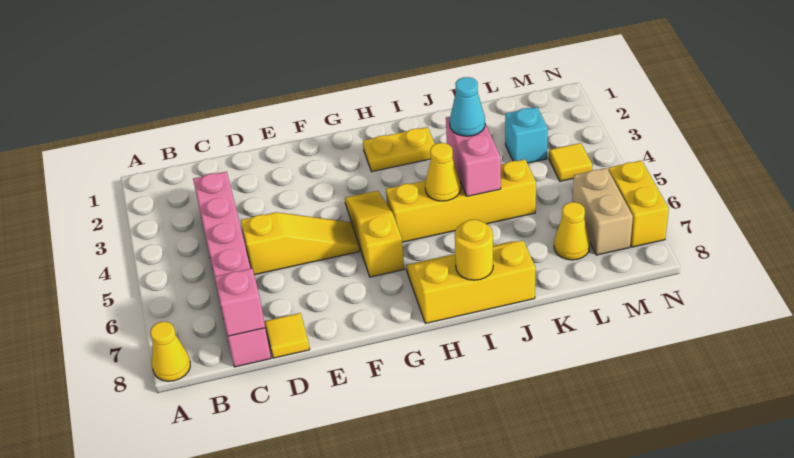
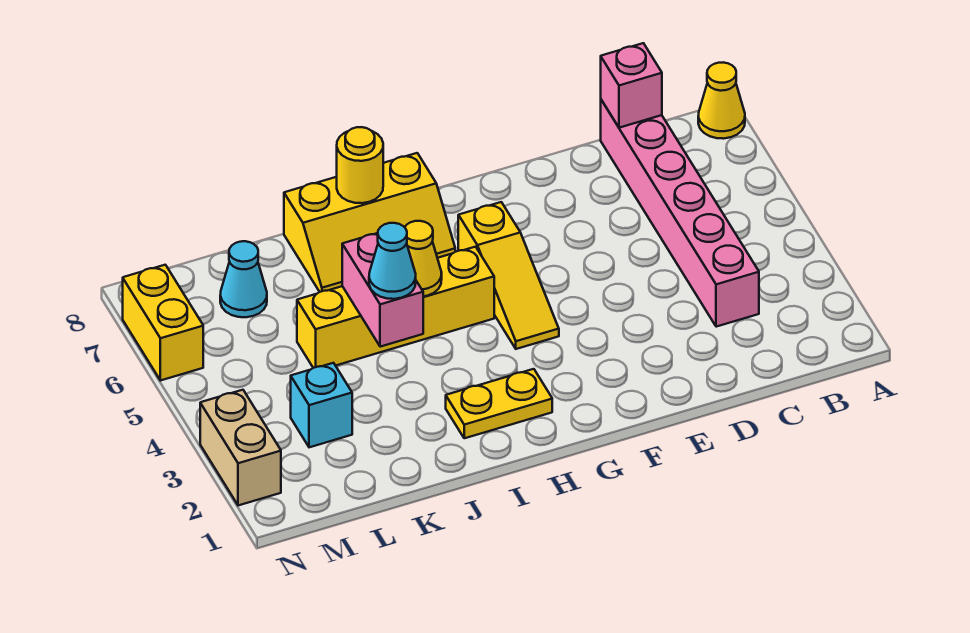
yellow 1x3 slope [241,212,359,275] -> none
yellow 1x1 tile [264,313,310,358] -> none
yellow 1x1 cone [554,202,590,260] -> cyan 1x1 cone [220,241,267,317]
yellow 1x1 tile [549,143,592,181] -> none
tan 1x2 brick [572,168,633,255] -> tan 1x2 brick moved to [200,390,281,506]

